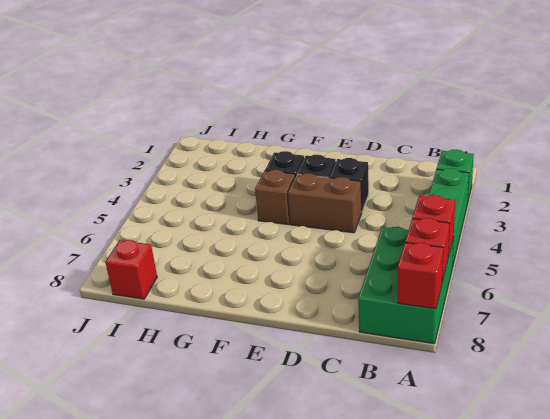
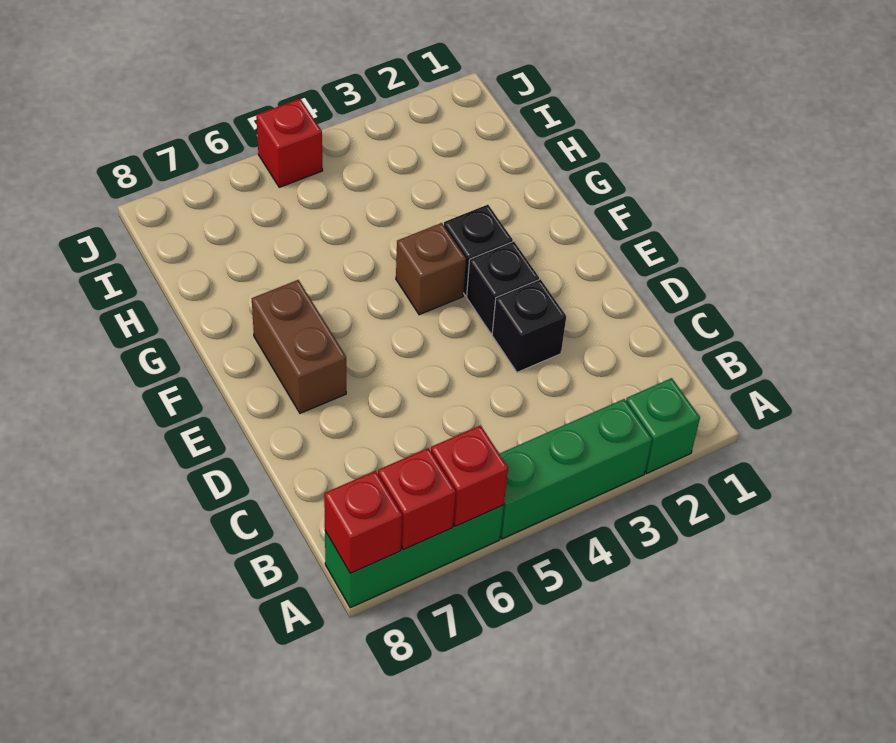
green 2x3 brick [358,227,454,344] -> green 1x3 brick [325,505,504,608]
brown 1x2 brick [288,173,362,233] -> brown 1x2 brick moved to [252,280,346,413]
red 1x1 brick [105,240,157,299] -> red 1x1 brick moved to [256,99,323,187]

